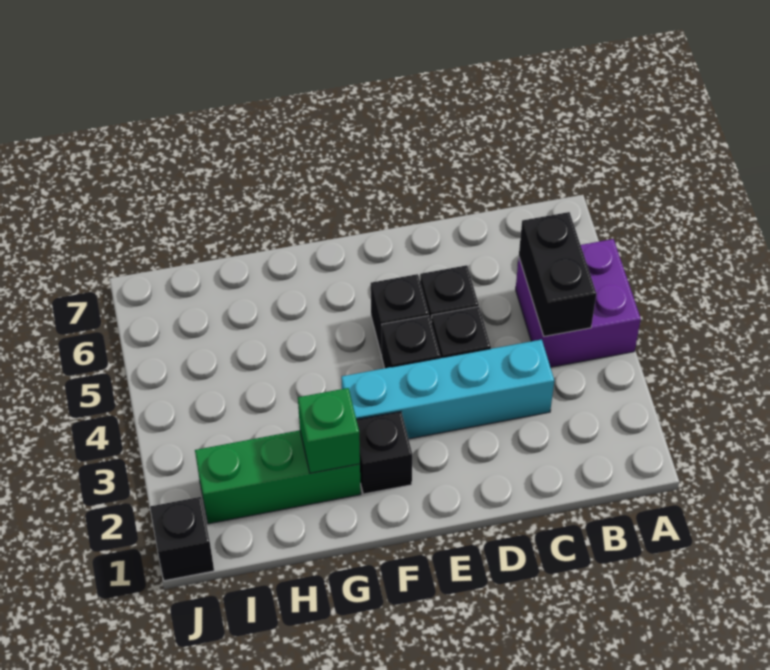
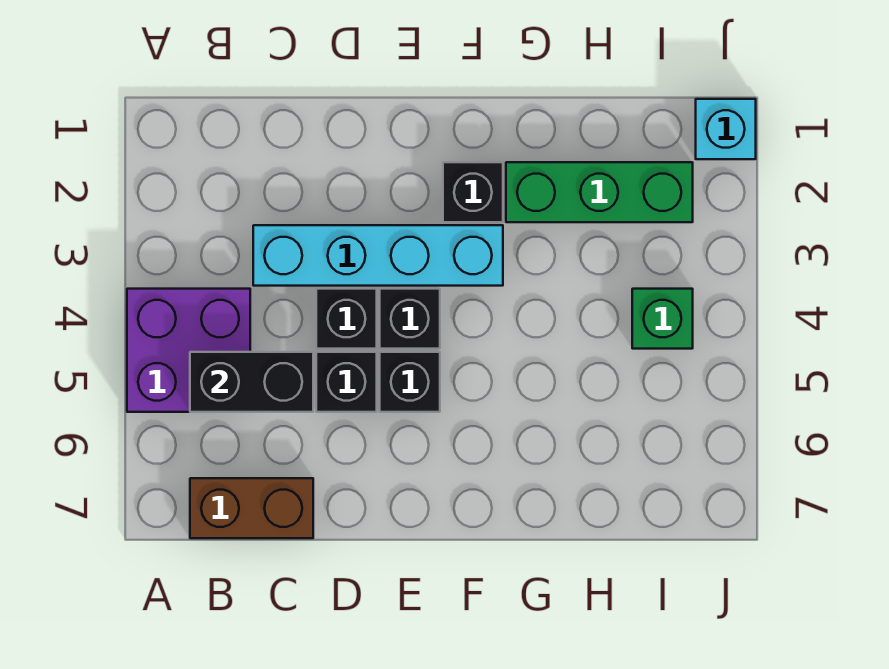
black 1x2 brick [519,212,596,336] -> black 1x2 brick turned to [190,352,313,412]
none -> brown 1x2 brick [190,478,313,538]
green 1x1 brick [298,388,360,473] -> green 1x1 brick moved to [632,289,693,349]
black 1x1 brick [150,497,214,581] -> cyan 1x1 brick [696,99,756,159]

